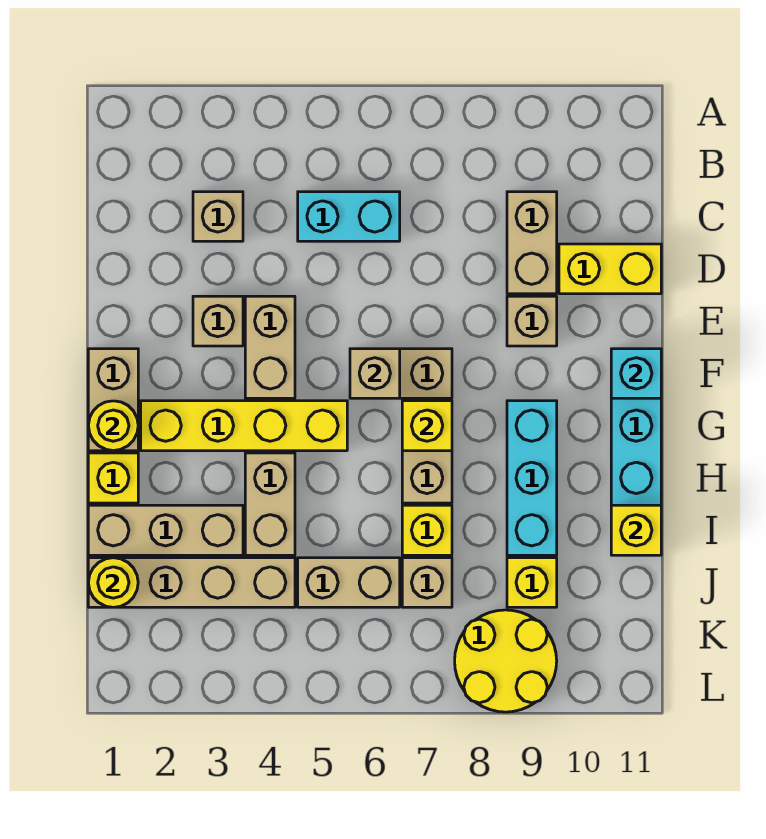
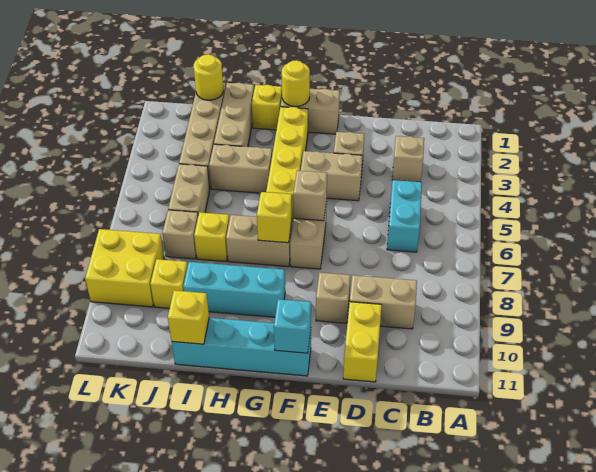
yellow 2x2 round brick [455,610,557,712] -> yellow 2x2 brick [85,229,164,307]

